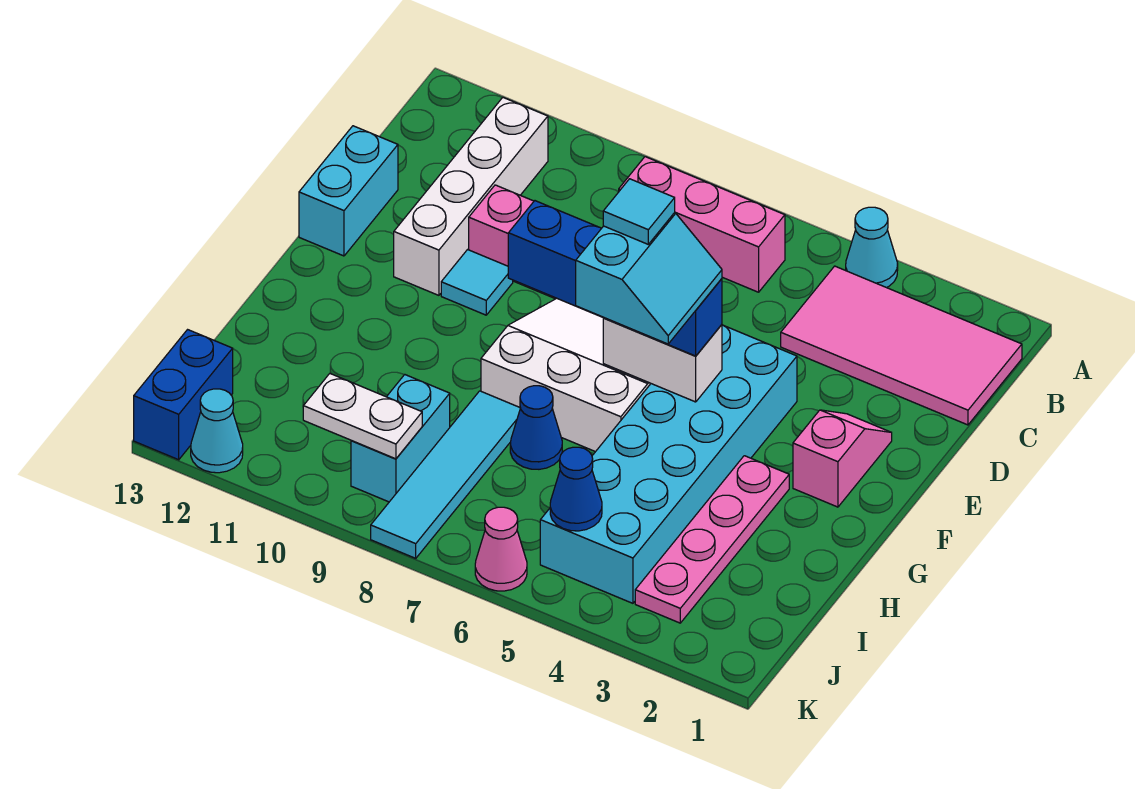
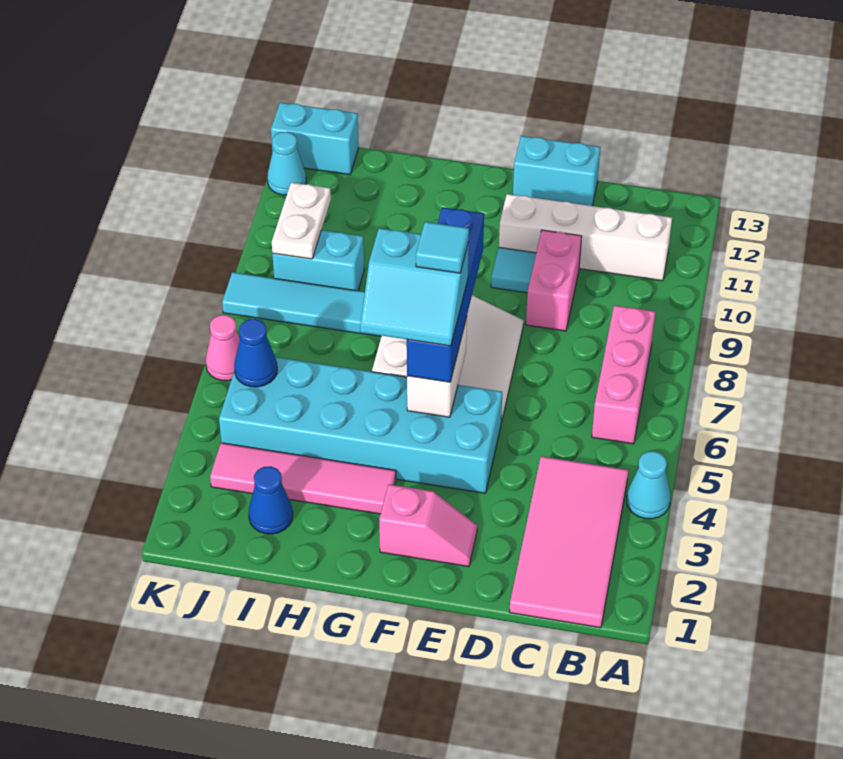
pink 1x4 plate [635,456,789,623] -> pink 1x4 tile [210,443,396,514]
blue 1x1 cone [510,386,562,469] -> blue 1x1 cone moved to [249,466,293,534]
blue 1x2 brick [134,330,233,460] -> cyan 1x2 brick [271,103,359,175]

